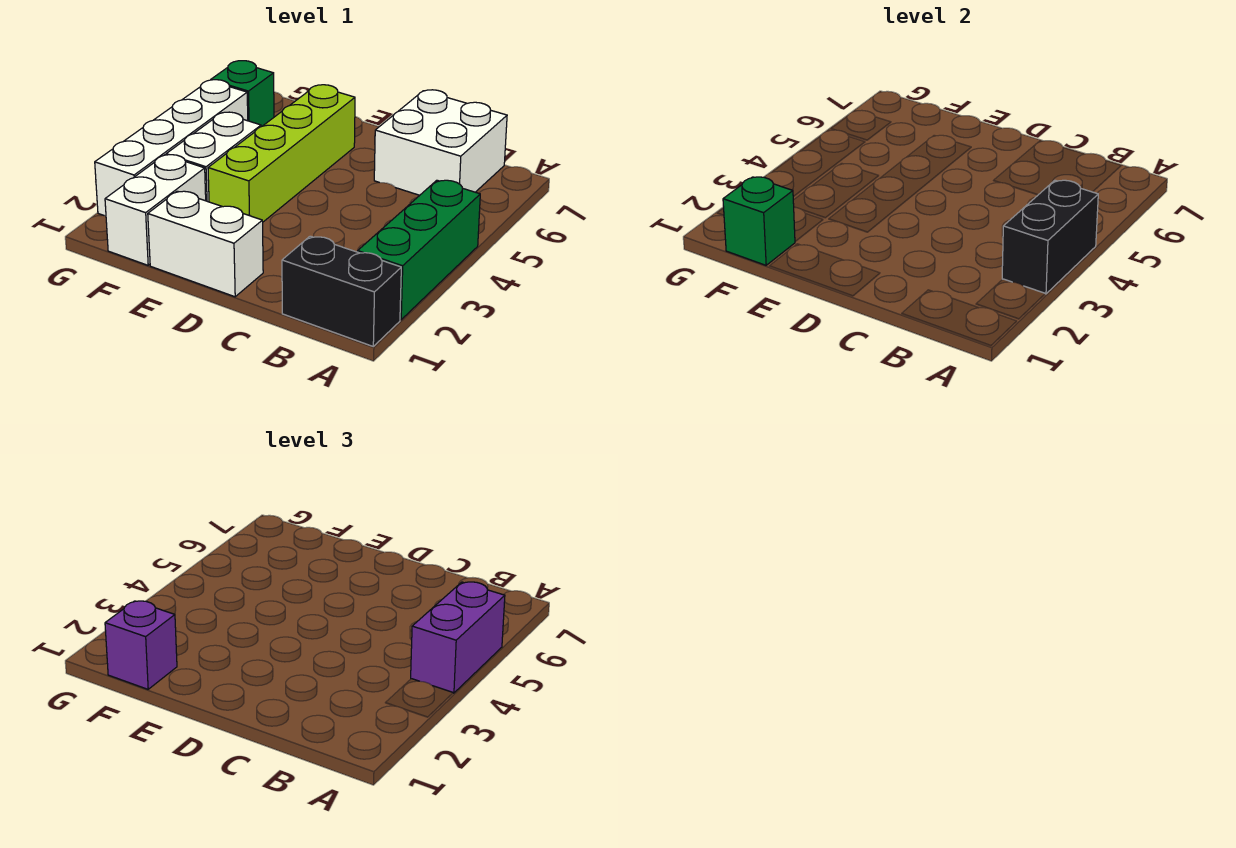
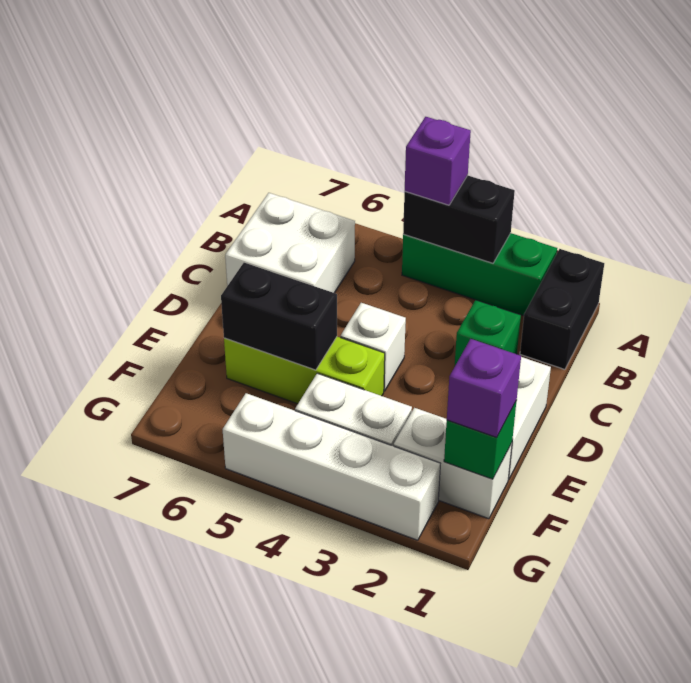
purple 1x2 brick [411,582,505,693] -> purple 1x1 brick [405,117,471,205]
none -> white 1x1 brick [340,303,406,391]
lime 1x4 brick [208,85,355,222] -> lime 1x3 brick [224,337,385,404]
none -> black 1x2 brick [221,263,337,370]
green 1x1 brick [211,61,274,127] -> green 1x1 brick moved to [454,300,521,367]

